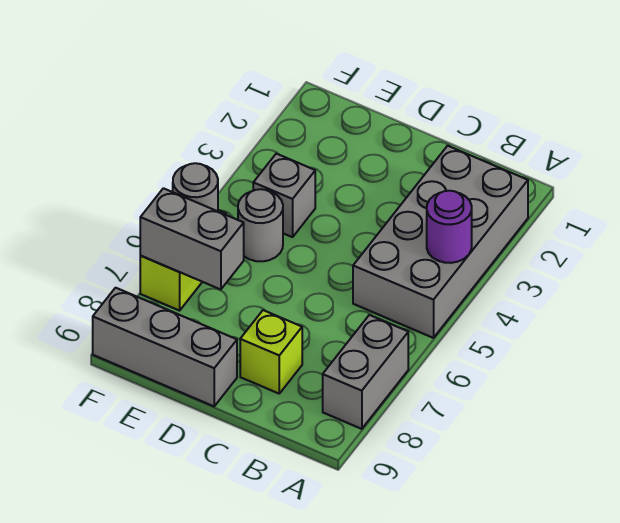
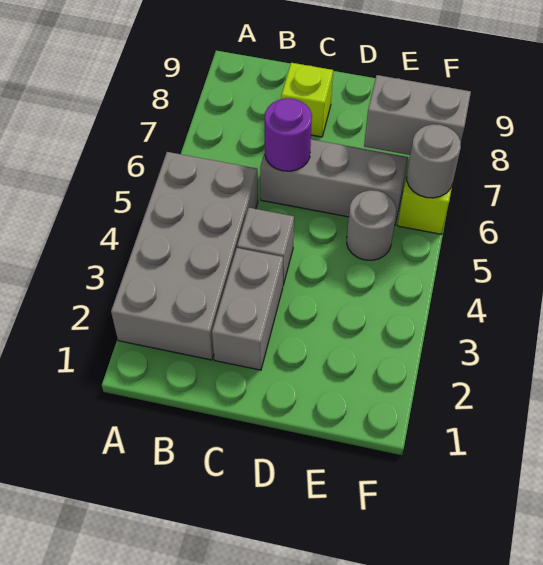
purple 1x1 round brick [427,191,472,263] -> purple 1x1 round brick moved to [265,98,312,171]
grey 1x2 brick [323,315,408,429] -> grey 1x2 brick moved to [212,248,283,370]
grey 1x3 brick [93,288,237,406] -> grey 1x3 brick moved to [260,139,408,226]
grey 1x1 brick [253,154,315,237] -> grey 1x1 brick moved to [237,208,294,285]

